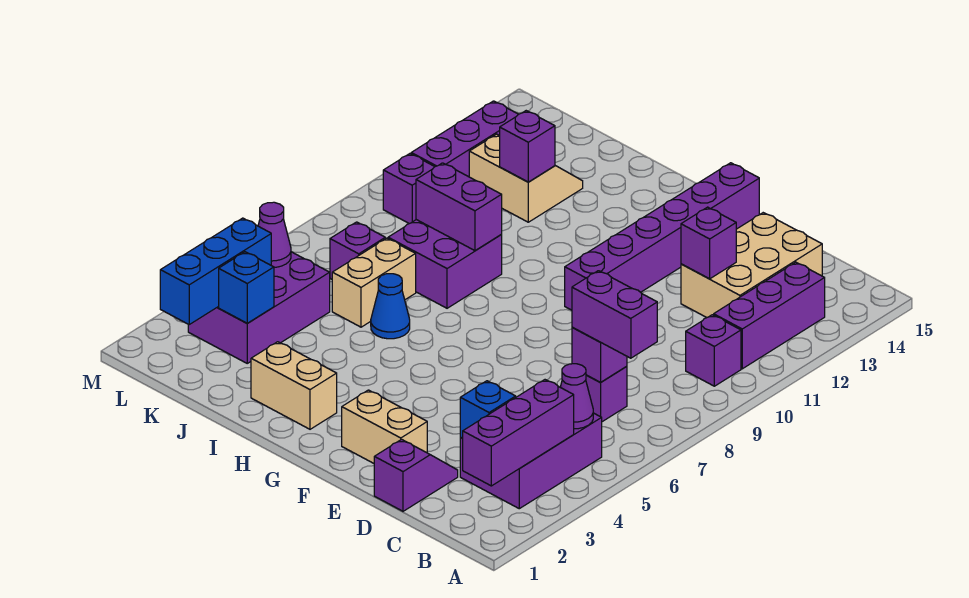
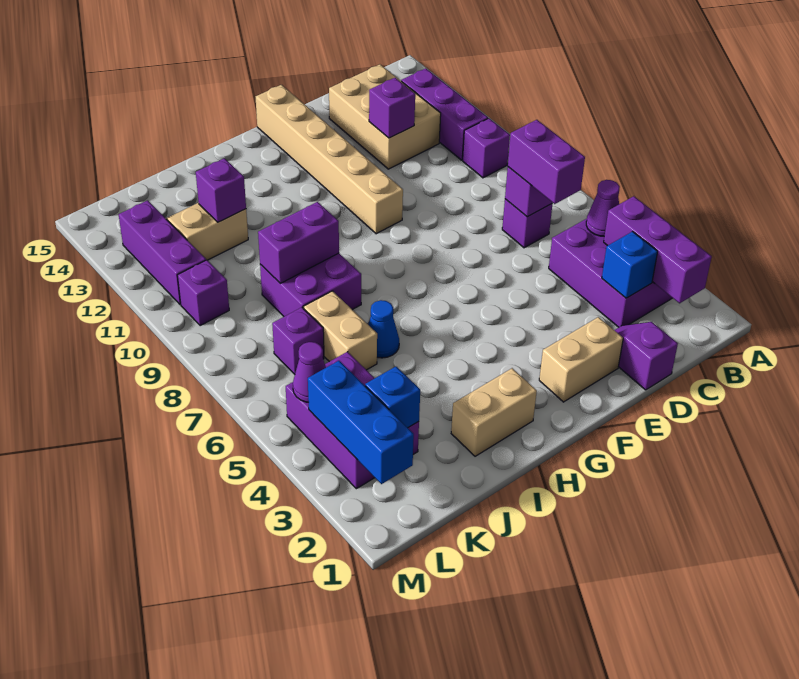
purple 1x2 brick [572,271,657,358] -> purple 1x2 brick turned to [508,120,585,204]
purple 1x6 brick [565,163,759,310] -> tan 1x6 brick [256,85,403,234]

